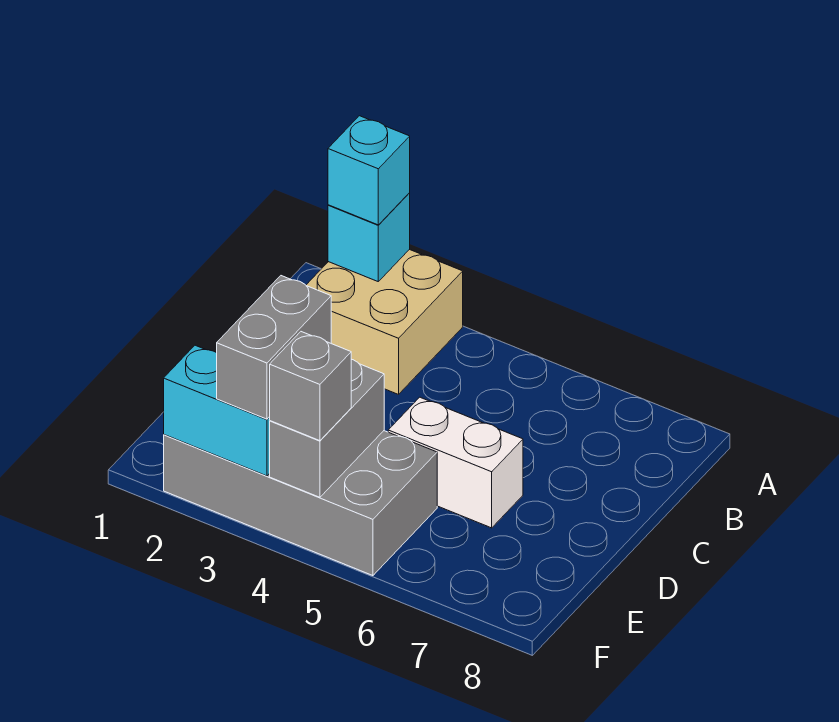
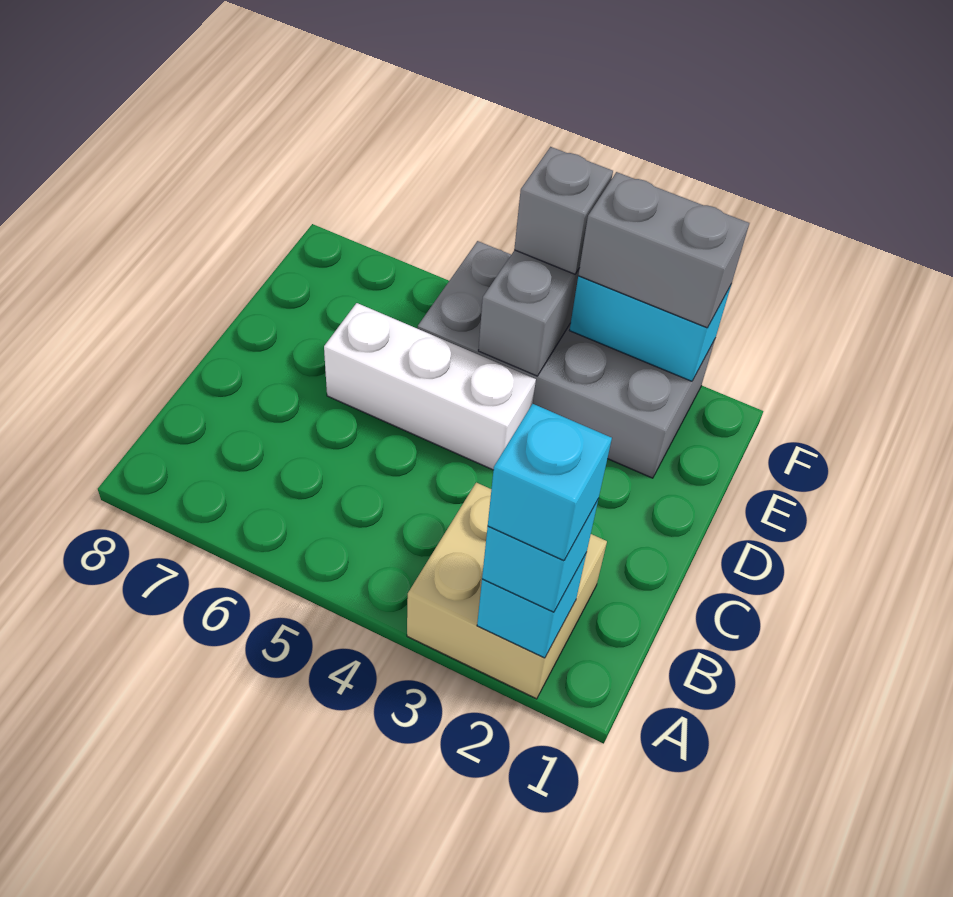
none -> cyan 1x1 brick [488,404,612,561]
white 1x2 brick [388,397,523,528] -> white 1x3 brick [324,303,536,470]
grey 1x2 brick [217,276,331,419] -> grey 1x2 brick turned to [578,172,749,328]

